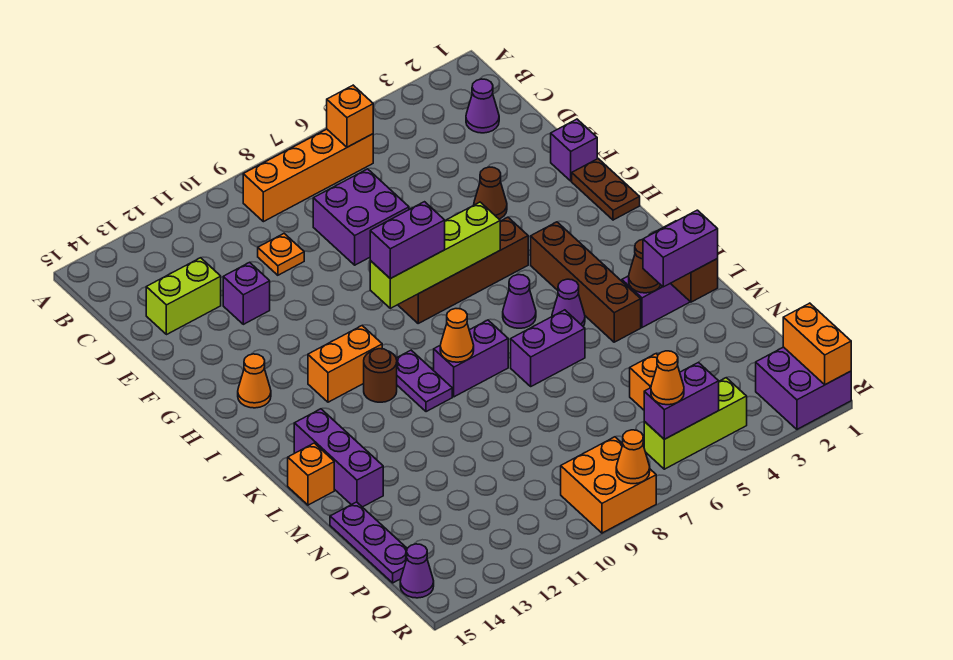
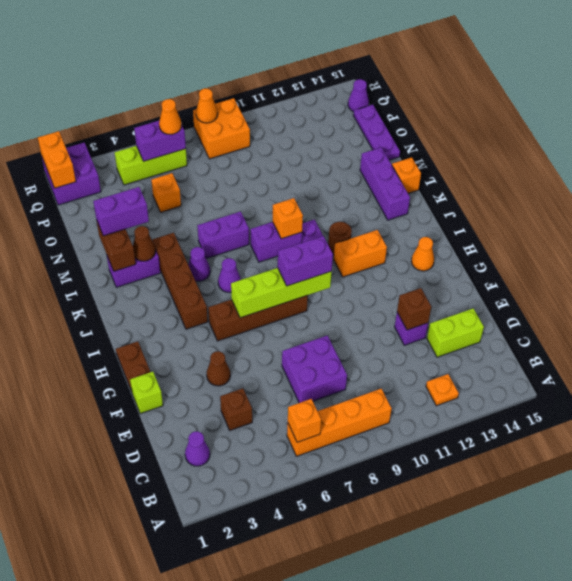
none -> brown 1x1 brick [220,388,252,430]
orange 1x1 plate [258,234,304,275] -> orange 1x1 plate moved to [426,374,459,406]
none -> brown 1x1 brick [397,288,431,330]
purple 1x1 brick [551,119,597,181] -> lime 1x1 brick [130,372,163,414]
orange 1x1 cone [440,309,474,362] -> orange 1x1 brick [273,198,303,239]

